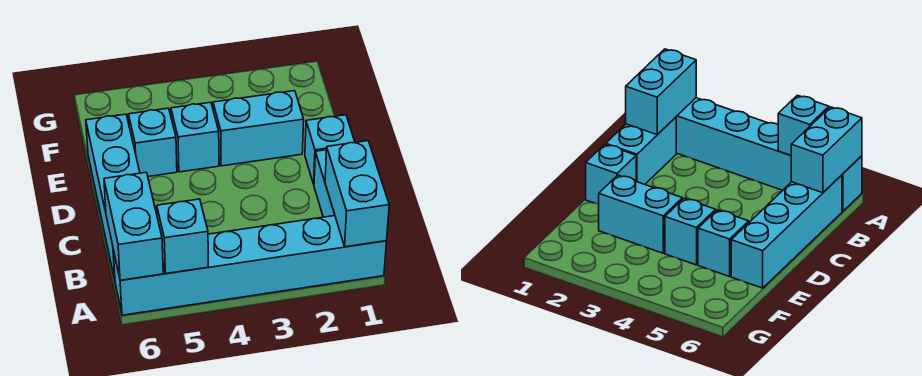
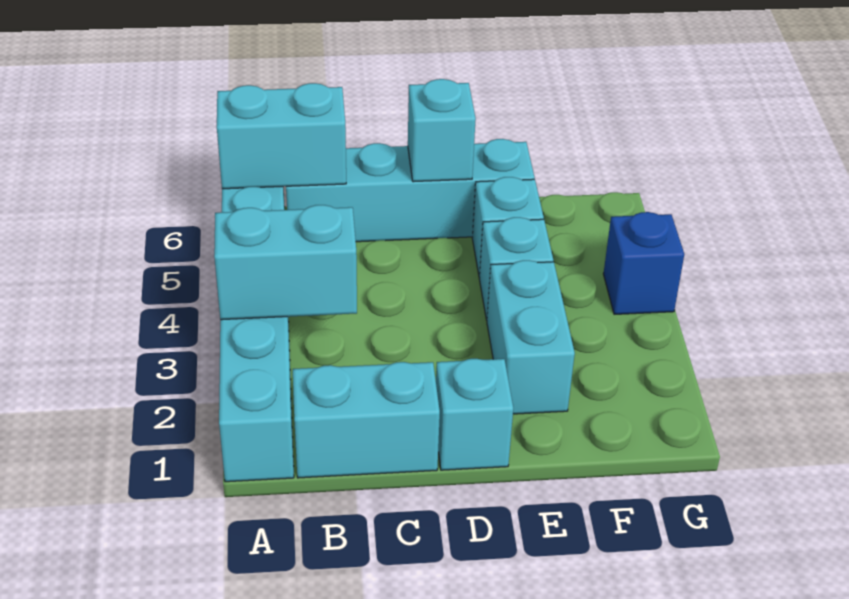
cyan 1x2 brick [325,141,389,247] -> cyan 1x2 brick moved to [214,205,357,320]
cyan 1x1 brick [157,199,208,273] -> cyan 1x1 brick moved to [408,79,476,182]
none -> blue 1x1 brick [603,212,684,314]

